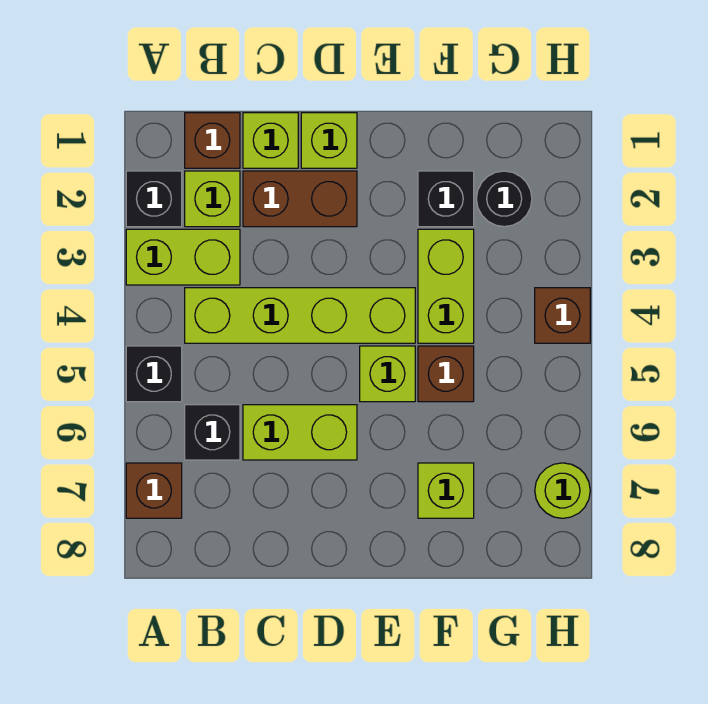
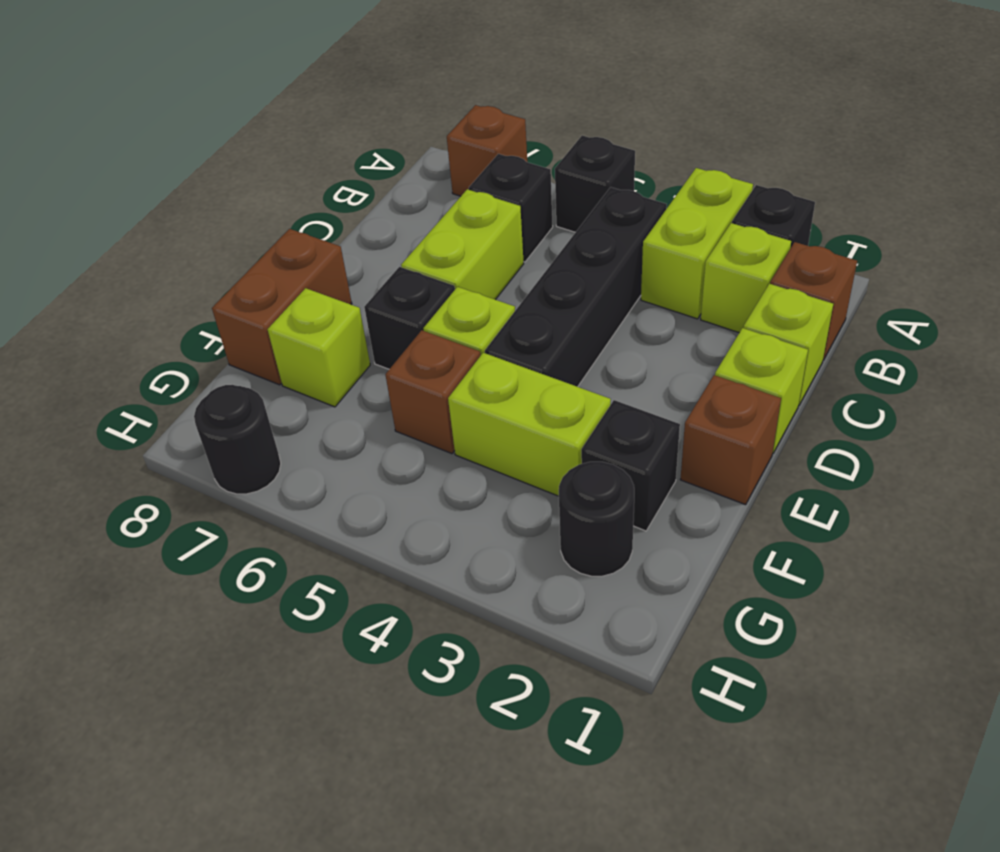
lime 1x4 brick [185,288,415,343] -> black 1x4 brick [485,187,667,387]
brown 1x2 brick [243,171,357,227] -> brown 1x2 brick moved to [212,229,352,385]
none -> black 1x1 brick [364,267,455,369]
brown 1x1 brick [535,288,590,343] -> brown 1x1 brick moved to [680,375,781,505]
lime 1x1 round brick [535,463,590,518] -> black 1x1 round brick [194,385,281,494]

